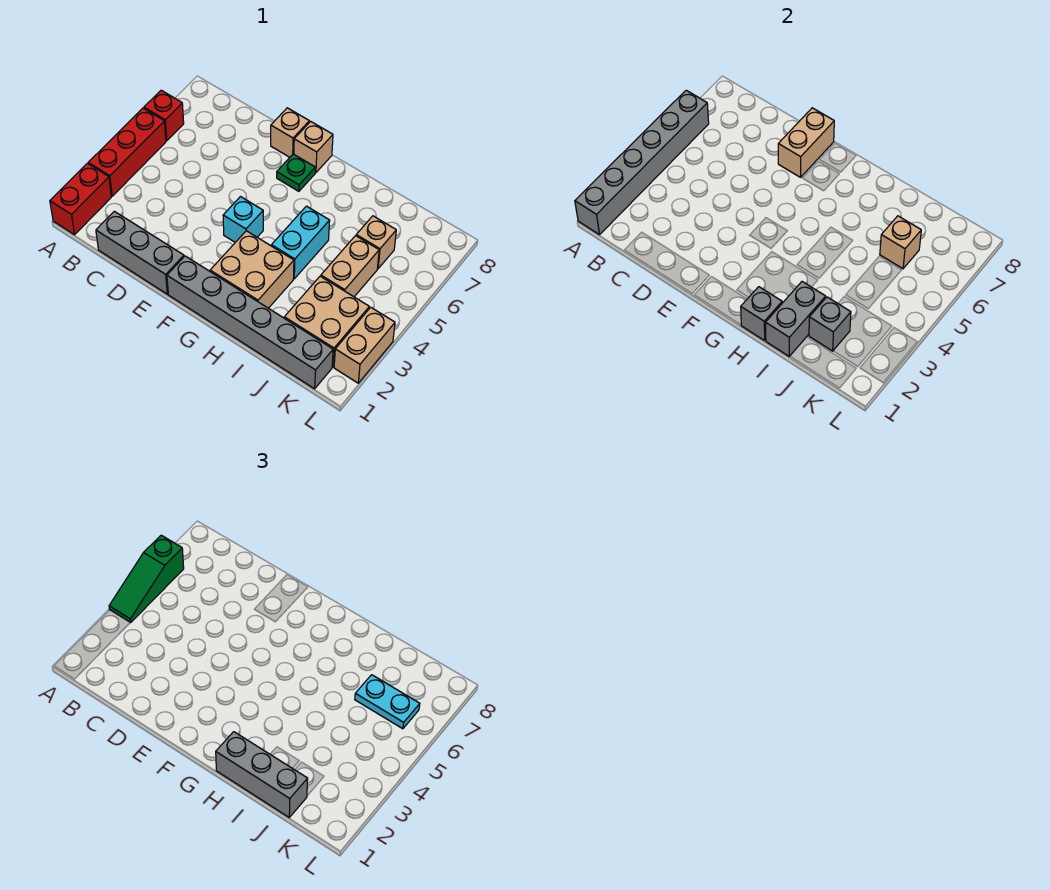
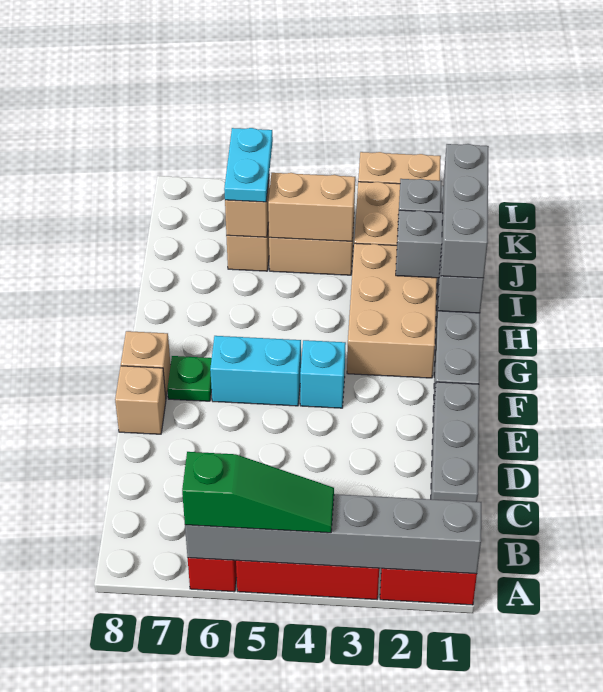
tan 1x2 brick [778,108,834,177] -> tan 1x2 brick moved to [268,173,355,241]
tan 2x2 brick [210,231,294,308] -> tan 2x3 brick [347,243,437,378]
cyan 1x2 brick [271,206,330,279] -> cyan 1x2 brick moved to [210,336,301,406]

